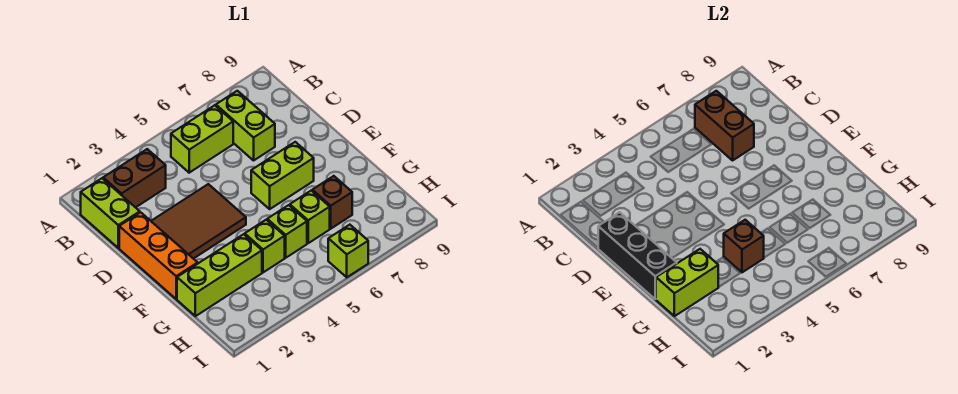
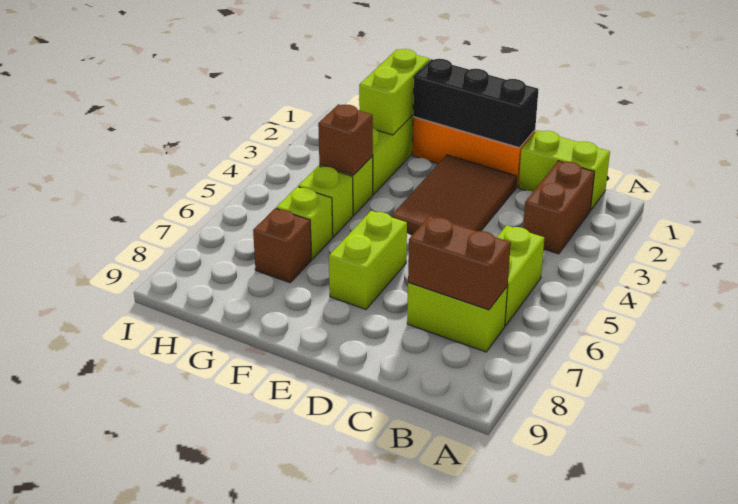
lime 1x1 brick [328,225,368,277] -> none

